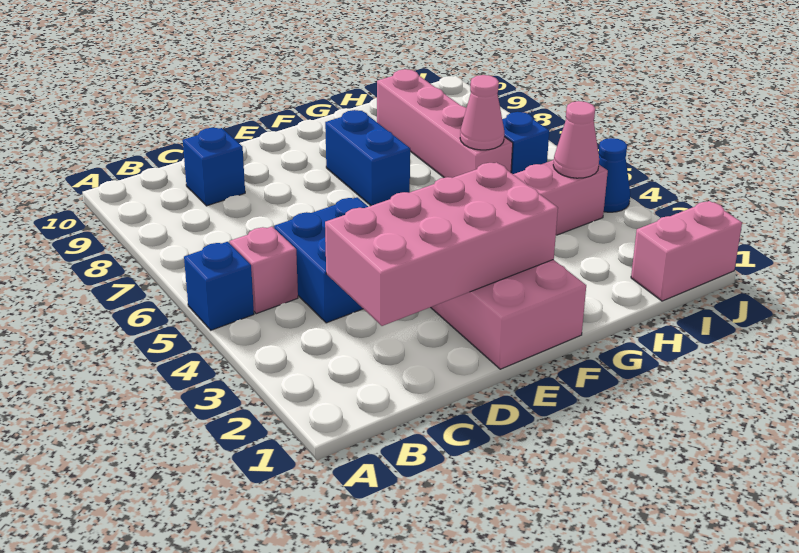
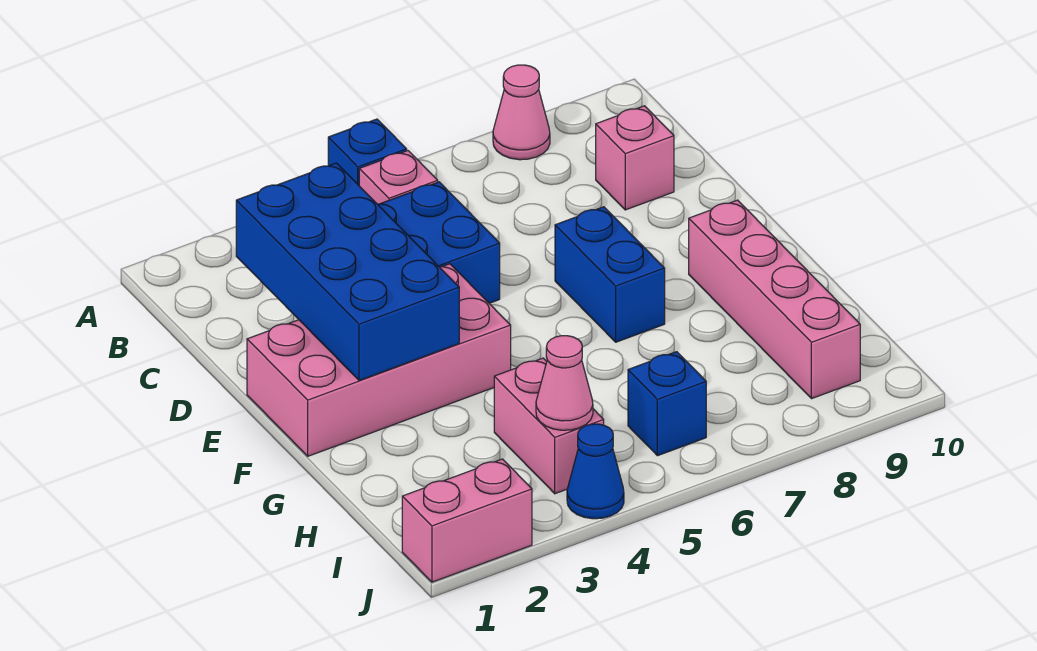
pink 2x4 brick [325,162,558,326] -> blue 2x4 brick [236,163,459,380]
blue 1x1 brick [183,128,245,206] -> pink 1x1 brick [596,106,674,210]
blue 1x2 brick [325,110,410,206] -> blue 1x2 brick turned to [555,207,665,342]
pink 1x4 brick [377,69,513,178] -> pink 1x4 brick turned to [689,200,860,399]
pink 1x1 cone [460,75,504,150] -> pink 1x1 cone moved to [493,65,550,160]
pink 1x2 brick [631,201,742,301] -> pink 1x2 brick turned to [402,459,532,582]

